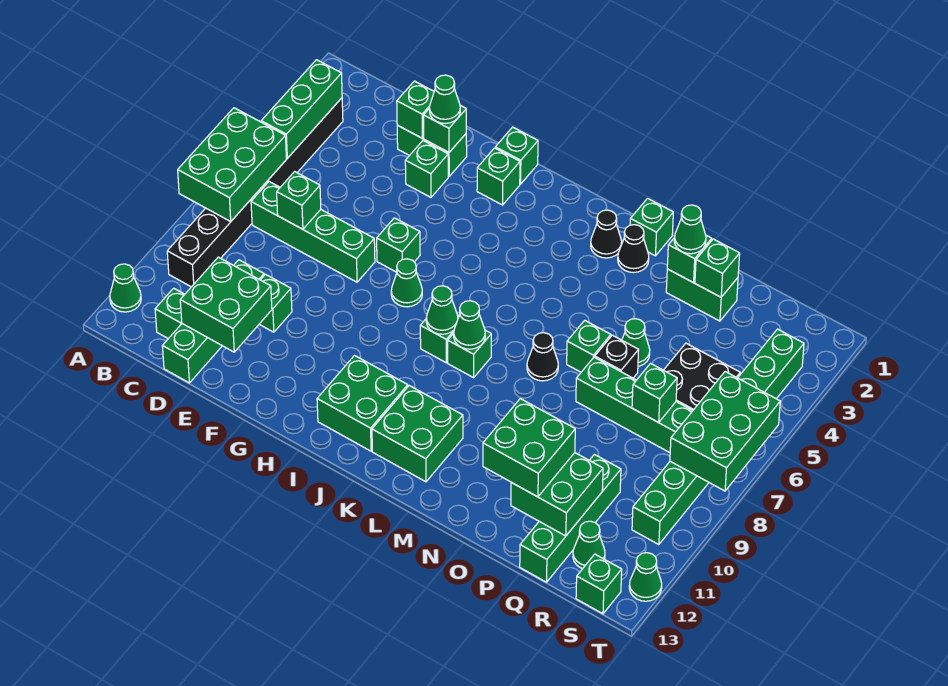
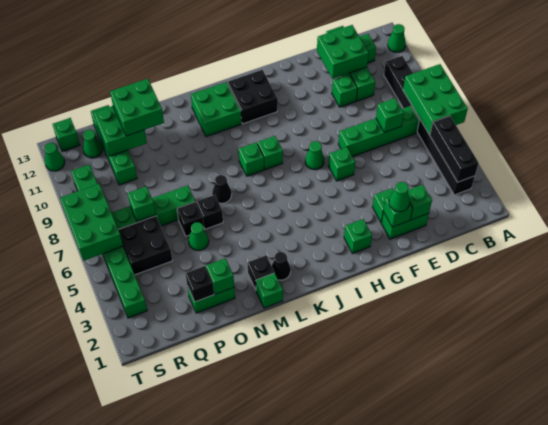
green 1x3 brick [261,60,342,158] -> black 1x3 brick [430,116,479,182]
green 1x1 brick [495,127,538,184] -> none
green 2x2 brick [317,356,408,451] -> black 2x2 brick [227,70,278,124]
green 1x1 cone [426,286,458,334] -> none
green 1x1 cone [454,301,485,349] -> none
black 1x1 cone [618,225,649,272] -> black 1x1 brick [248,255,274,290]
green 1x1 brick [567,320,611,372] -> black 1x1 brick [197,195,223,229]
green 1x1 cone [674,205,706,254] -> none
green 1x1 brick [695,239,740,297] -> black 1x1 brick [185,266,214,302]

